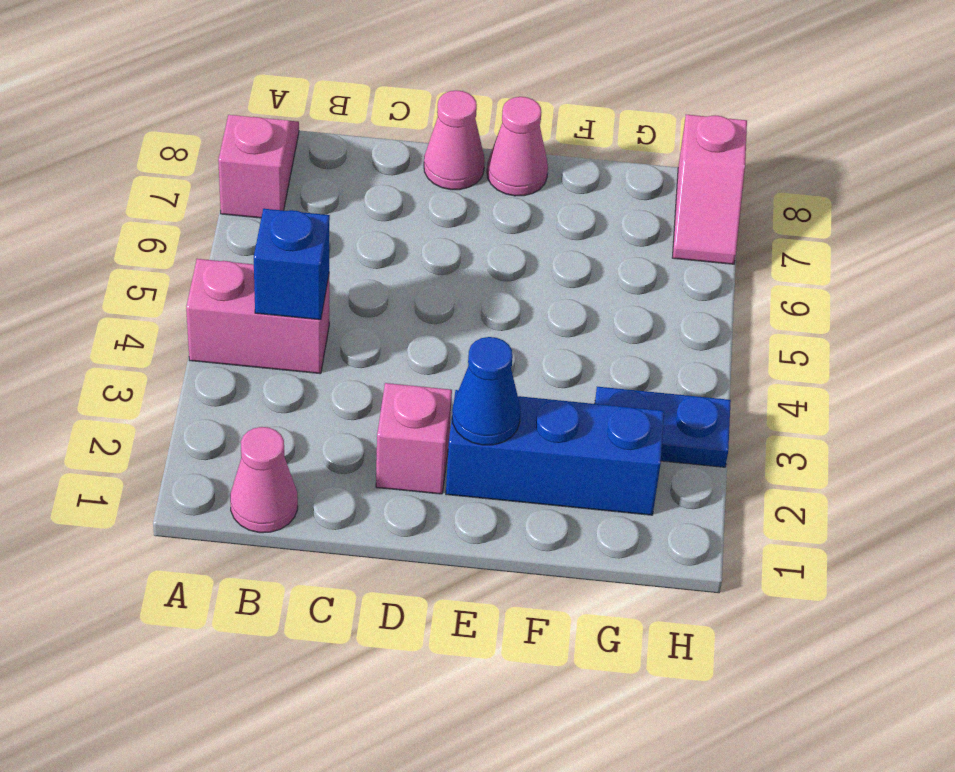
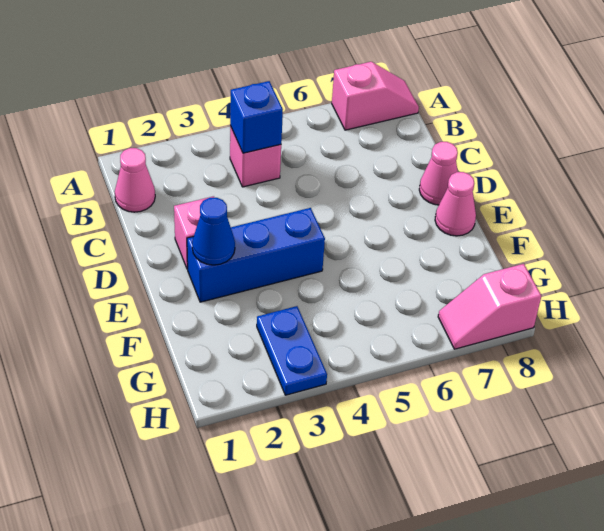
pink 1x2 brick [186,259,329,374] -> pink 1x1 brick [230,126,281,187]
blue 1x3 brick [446,390,664,515] -> blue 1x3 brick turned to [187,208,325,302]

